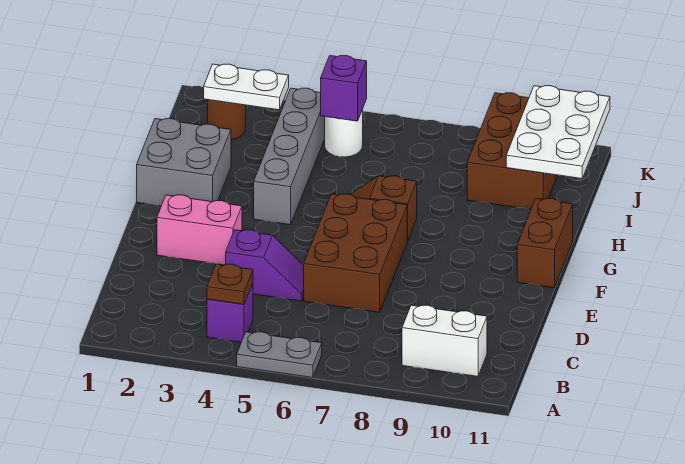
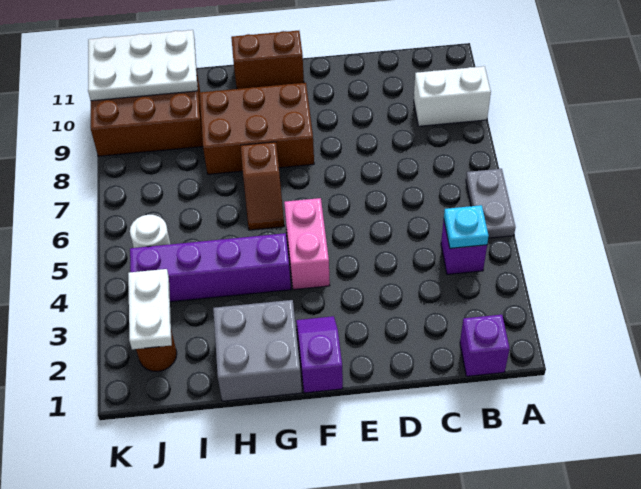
brown 1x1 plate [207,264,253,304] -> cyan 1x1 plate [444,205,489,248]
white 1x2 brick [402,305,487,377] -> white 1x2 brick turned to [414,66,491,126]
purple 1x2 slope [226,230,304,301] -> purple 1x2 slope moved to [296,316,343,393]
brown 2x3 brick [304,194,408,312] -> brown 2x3 brick moved to [200,83,314,174]
pink 1x2 brick [157,195,242,265] -> pink 1x2 brick moved to [284,198,330,290]
grey 1x4 brick [254,88,325,225] -> purple 1x4 brick [130,233,291,302]
purple 1x1 brick [321,56,367,121] -> purple 1x1 brick moved to [460,315,510,376]

